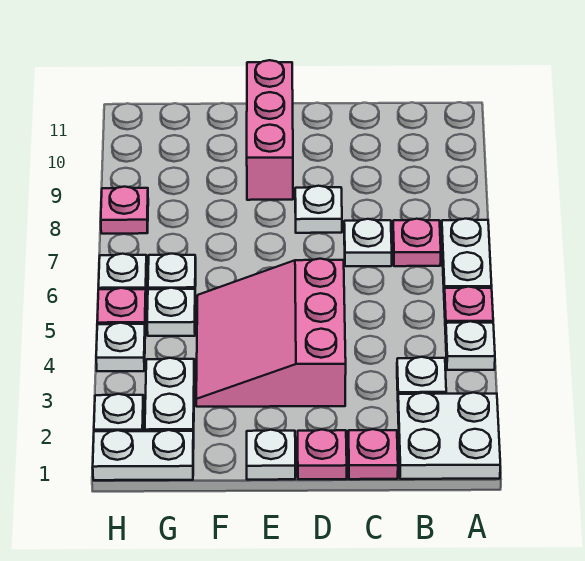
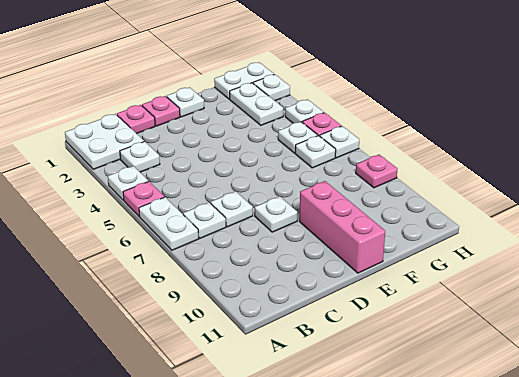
pink 1x1 plate [393,219,441,266] -> white 1x1 plate [183,202,226,238]
pink 3x3 slope [196,259,346,407] -> none

